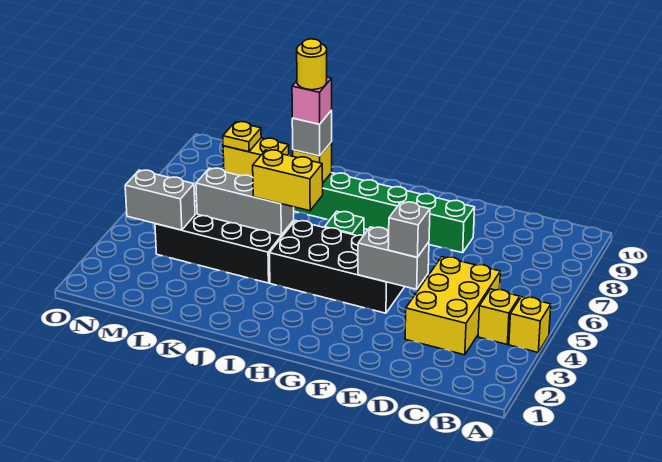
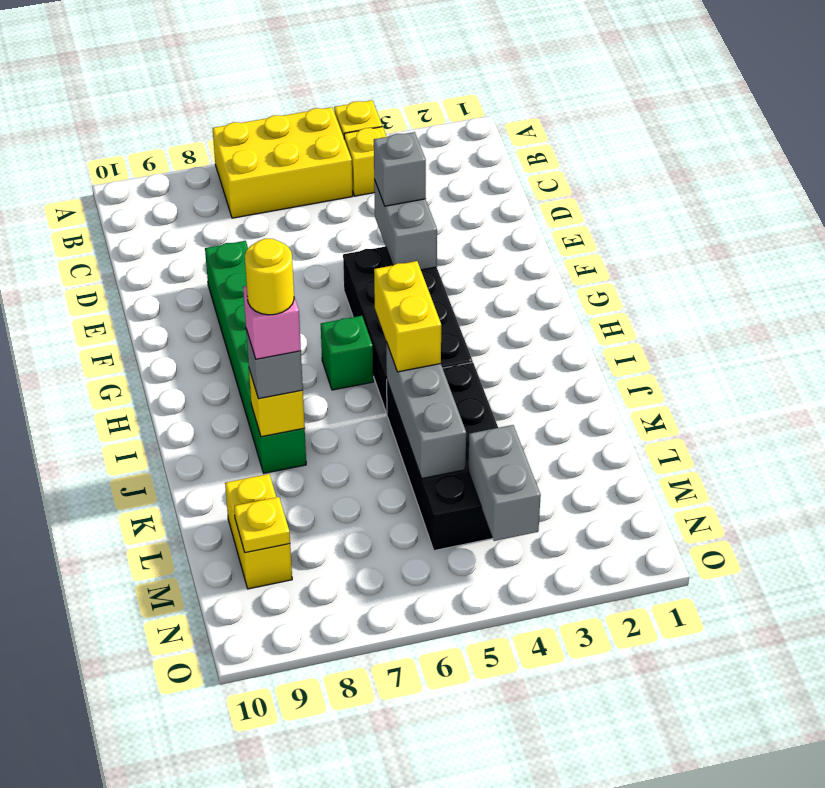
yellow 2x3 brick [405,257,500,355] -> yellow 2x3 brick moved to [213,107,353,218]

